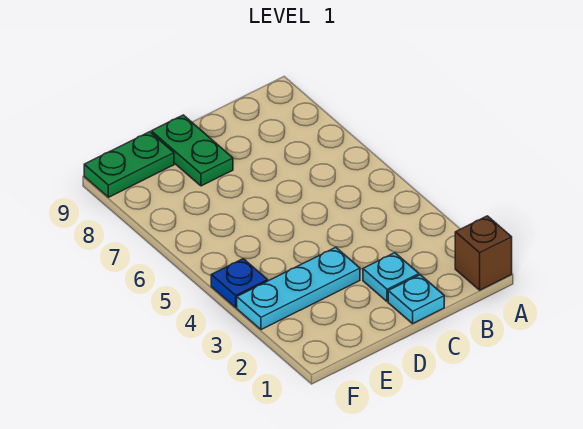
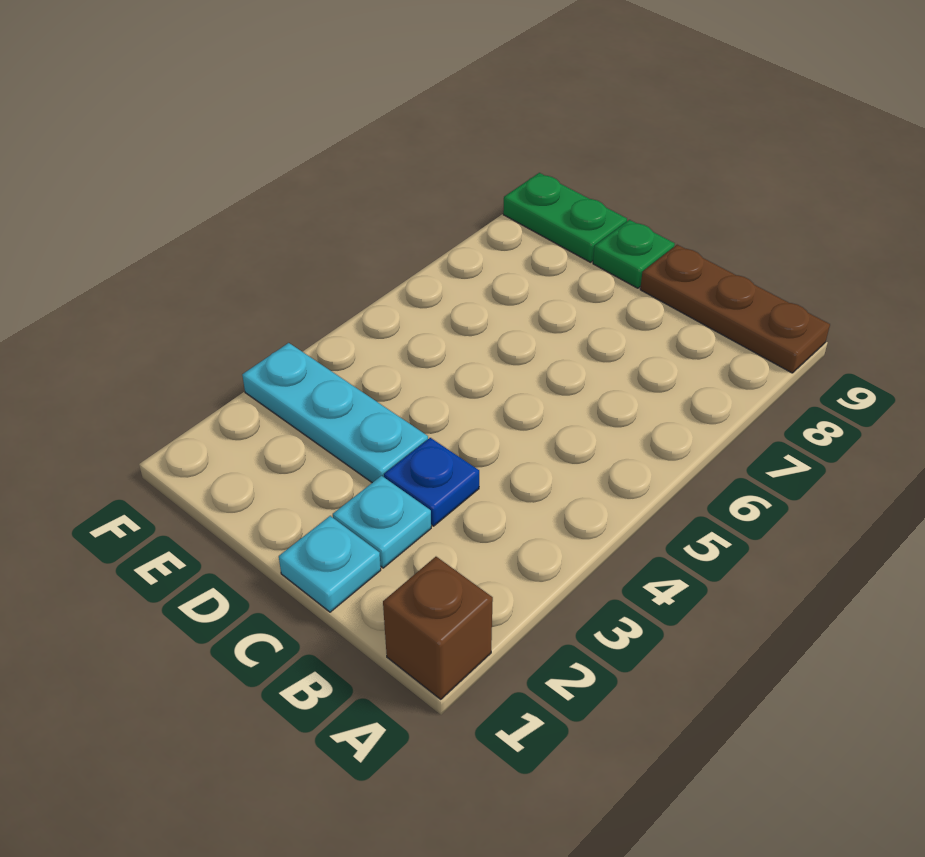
none -> brown 1x3 plate [640,245,830,373]
green 1x2 plate [151,115,233,186] -> green 1x1 plate [593,220,675,288]
blue 1x1 plate [211,259,268,307] -> blue 1x1 plate moved to [384,438,479,526]

